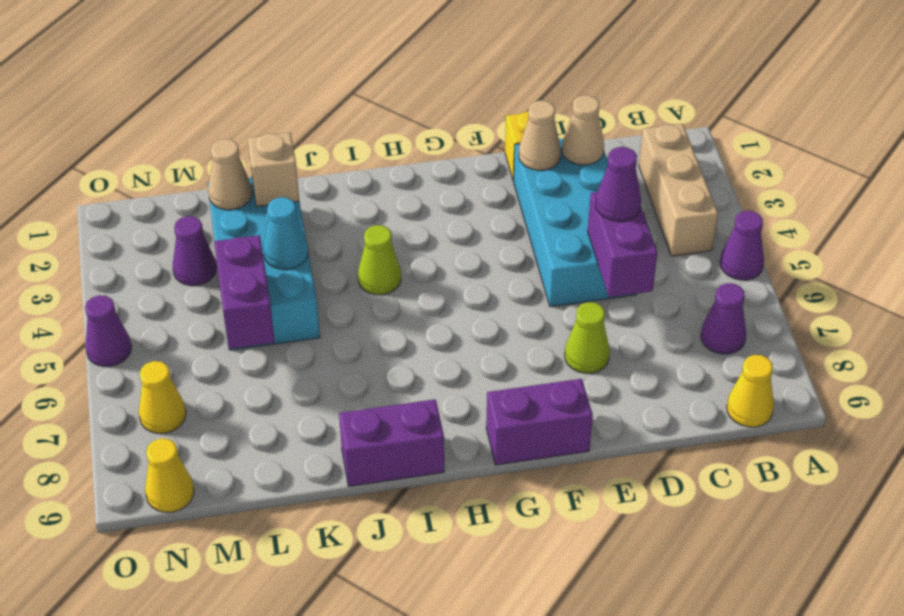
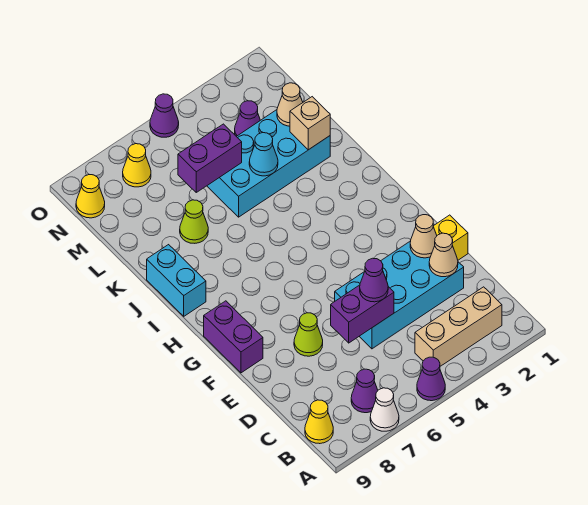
none -> white 1x1 cone [370,388,399,431]
lime 1x1 cone [358,225,401,295] -> lime 1x1 cone moved to [180,200,208,243]
purple 1x2 brick [339,399,444,486] -> cyan 1x2 brick [147,245,206,316]

